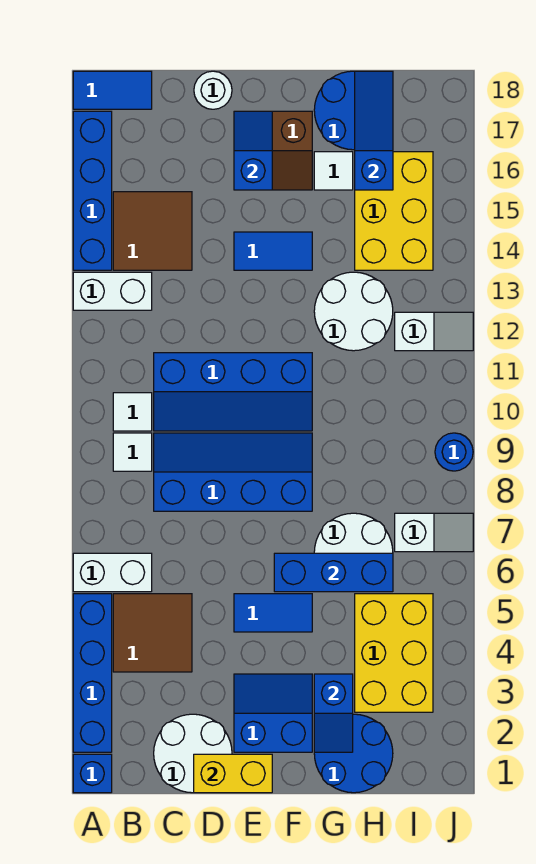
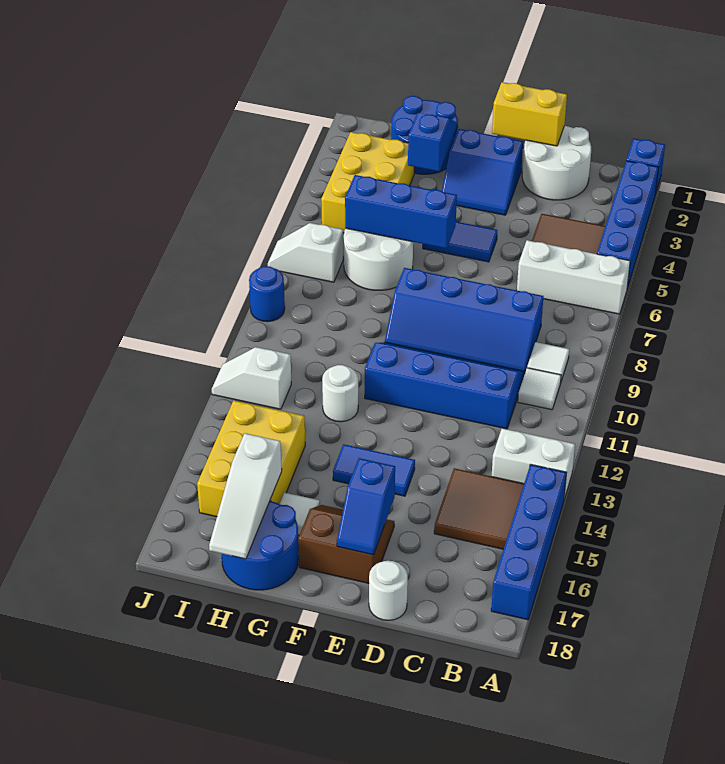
white 1x2 brick [73,553,152,592] -> white 1x3 brick [517,240,630,314]
blue 1x2 tile [73,71,152,109] -> none
white 2x2 round brick [314,272,393,351] -> white 1x1 round brick [322,365,358,422]
blue 1x3 slope [355,71,393,190] -> white 1x3 slope [209,433,282,559]

